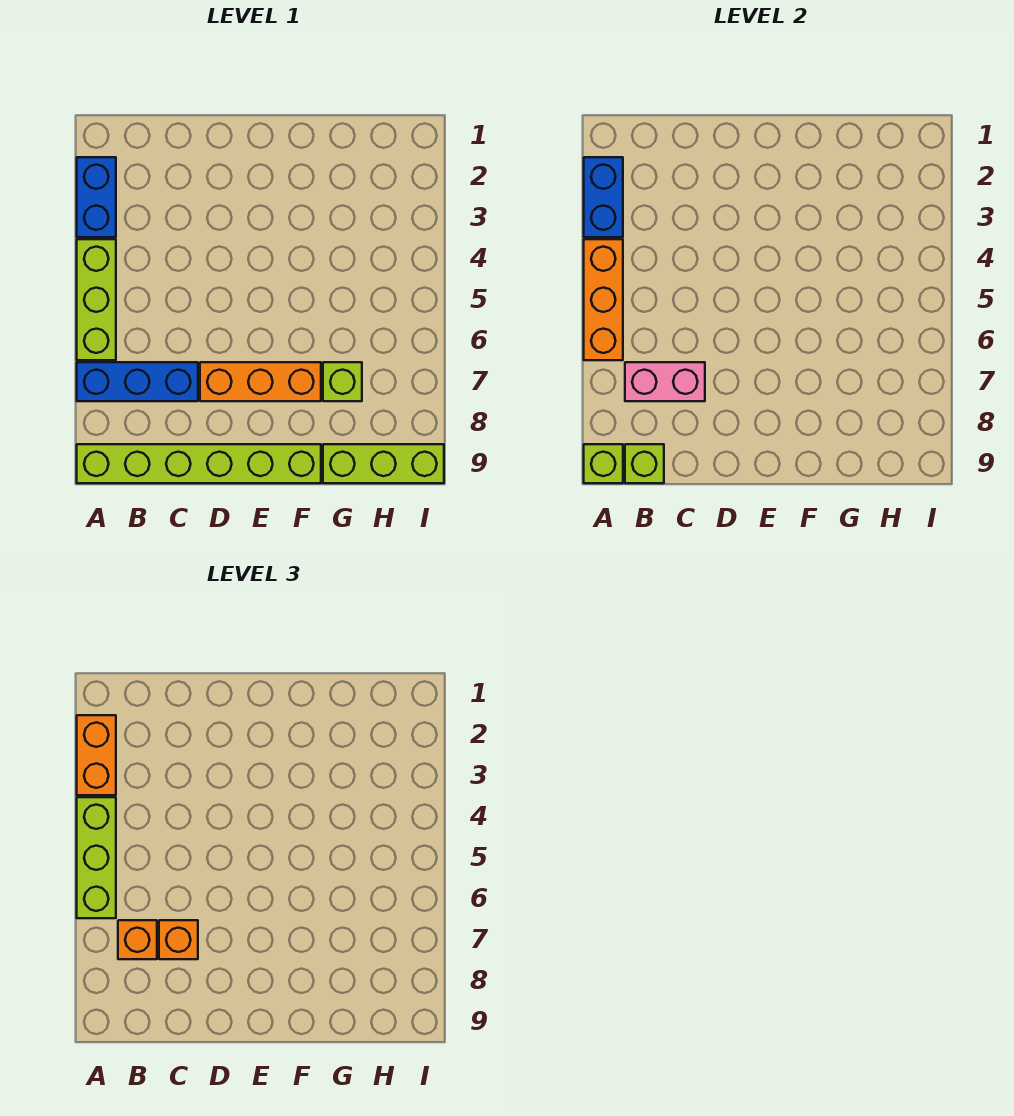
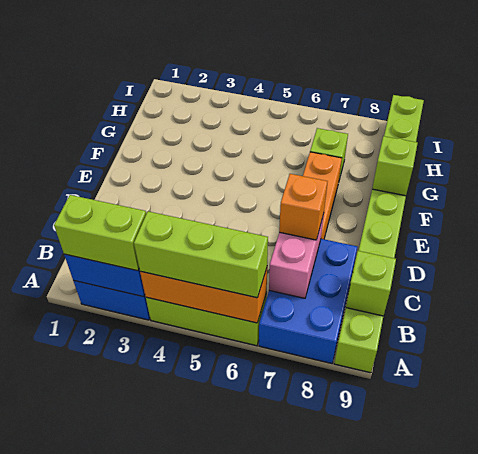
orange 1x2 brick [77,715,116,795] -> lime 1x2 brick [54,195,146,271]
blue 1x3 brick [77,362,198,401] -> blue 2x3 brick [259,239,357,363]
lime 1x1 brick [584,444,623,483] -> lime 1x1 brick moved to [372,136,418,196]
orange 1x1 brick [118,920,157,959] -> none

